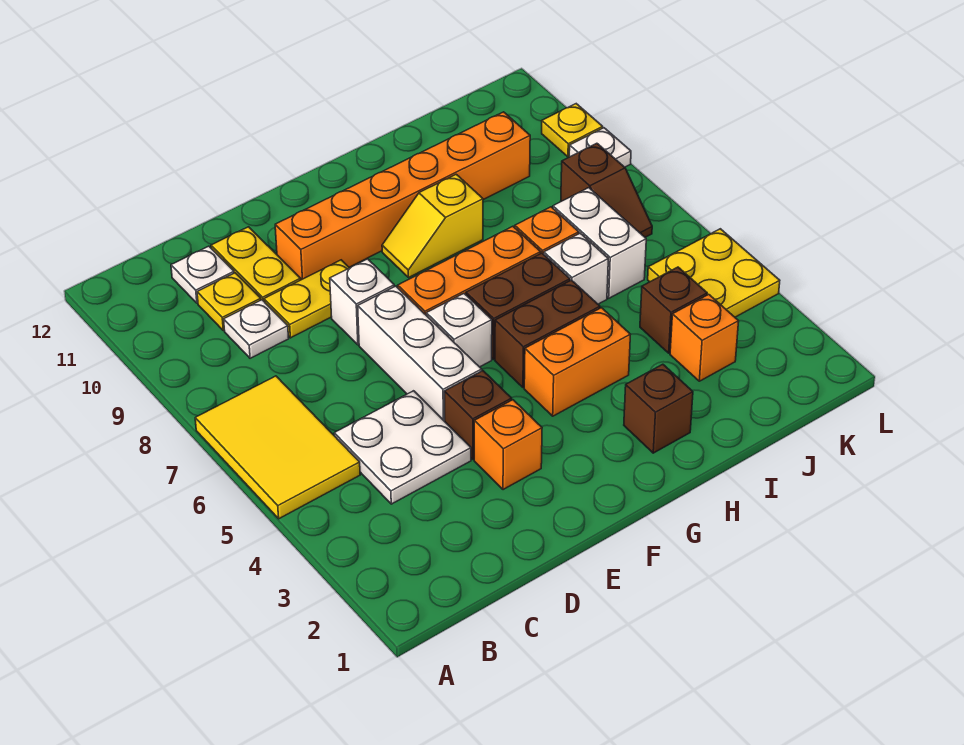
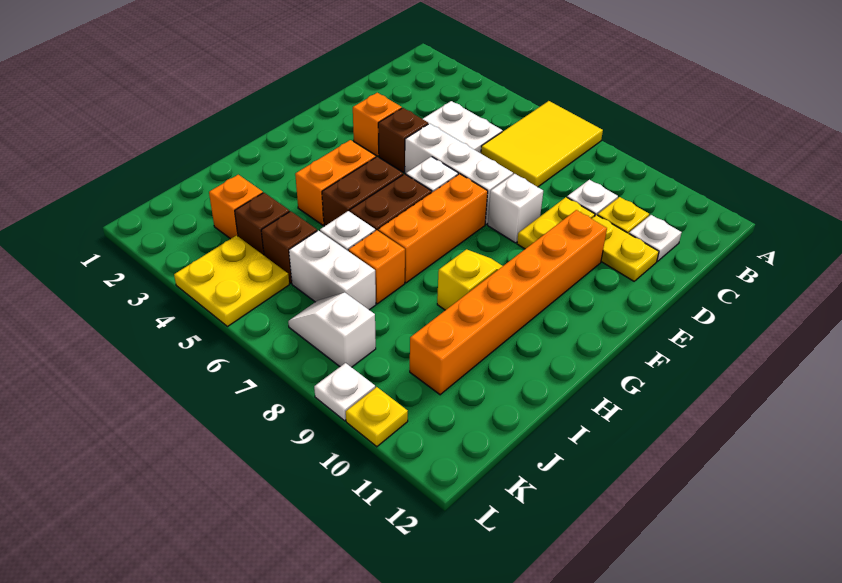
yellow 2x3 tile [195,376,360,519] -> yellow 2x3 tile turned to [481,101,603,187]
brown 1x1 brick [624,364,693,453] -> brown 1x1 brick moved to [261,211,317,284]
brown 1x2 slope [561,143,652,237] -> white 1x2 slope [288,293,376,367]

